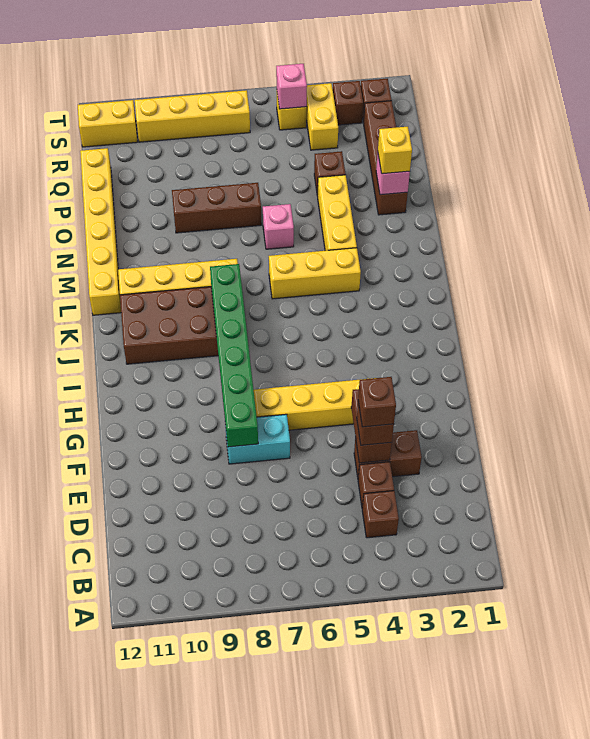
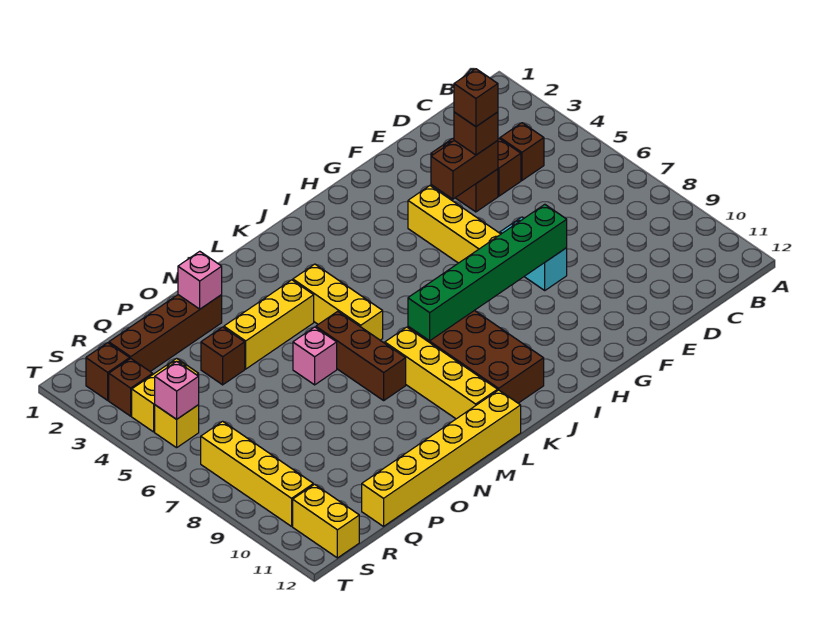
yellow 1x1 brick [378,127,412,174] -> none
brown 1x3 brick [172,183,262,233] -> brown 1x3 brick moved to [316,311,406,400]

